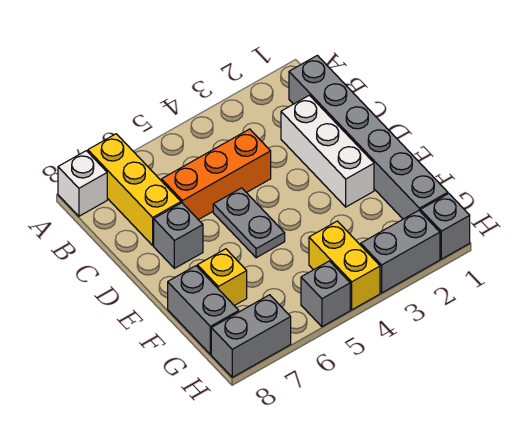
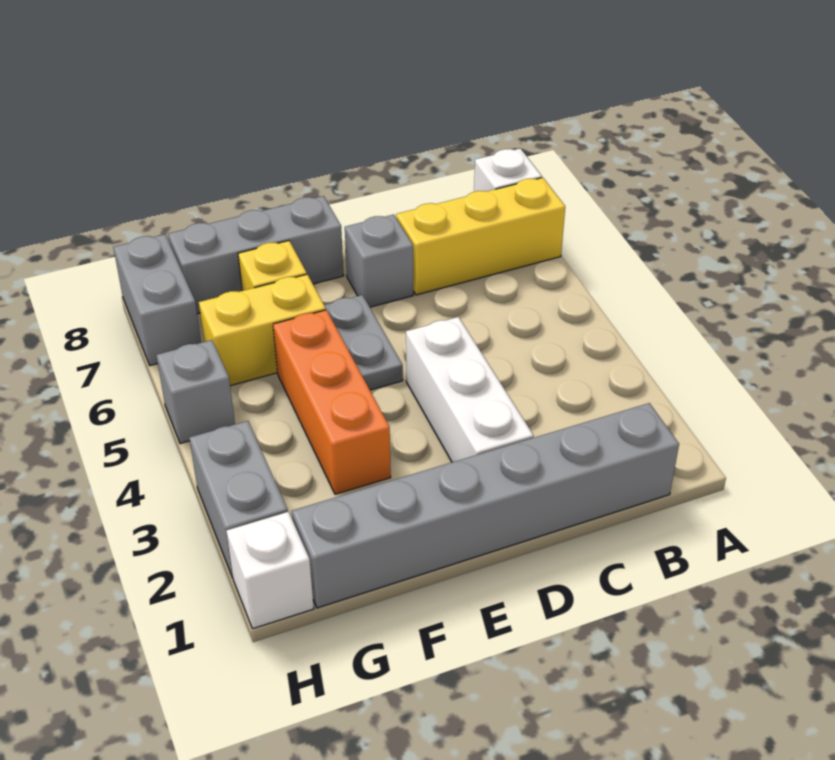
white 1x3 brick [281,95,374,207] -> white 1x3 brick turned to [406,317,534,462]
orange 1x3 brick [162,129,271,220] -> orange 1x3 brick moved to [273,310,391,494]
grey 1x2 plate [213,188,285,258] -> grey 1x2 plate turned to [324,295,403,390]
grey 1x2 brick [168,266,239,354] -> grey 1x3 brick [168,196,344,314]
yellow 1x2 brick [309,221,380,310] -> yellow 1x2 brick moved to [199,274,326,386]
grey 1x1 brick [420,194,470,259] -> white 1x1 brick [226,512,314,629]

